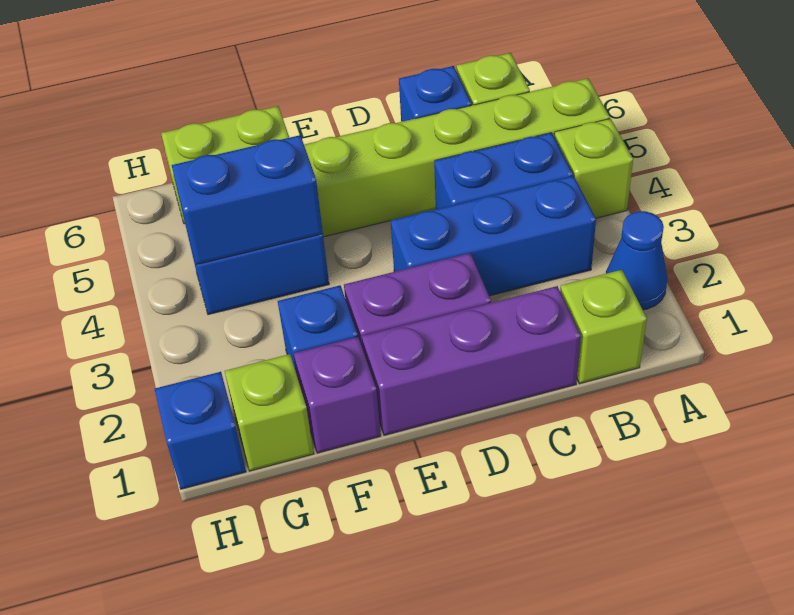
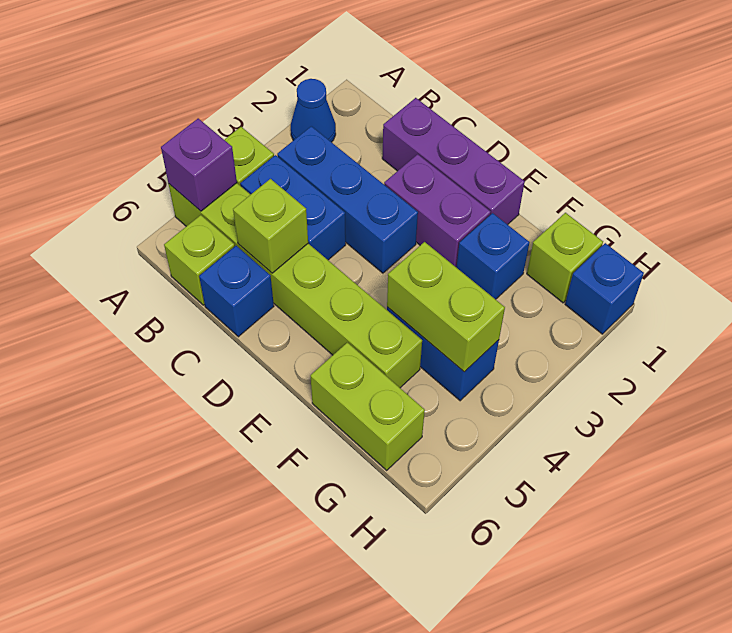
lime 1x1 brick [560,270,647,384] -> lime 1x1 brick moved to [233,179,308,273]
purple 1x1 brick [294,337,381,453] -> purple 1x1 brick moved to [161,118,237,211]
blue 1x2 brick [172,135,323,265] -> lime 1x2 brick [387,242,505,372]

